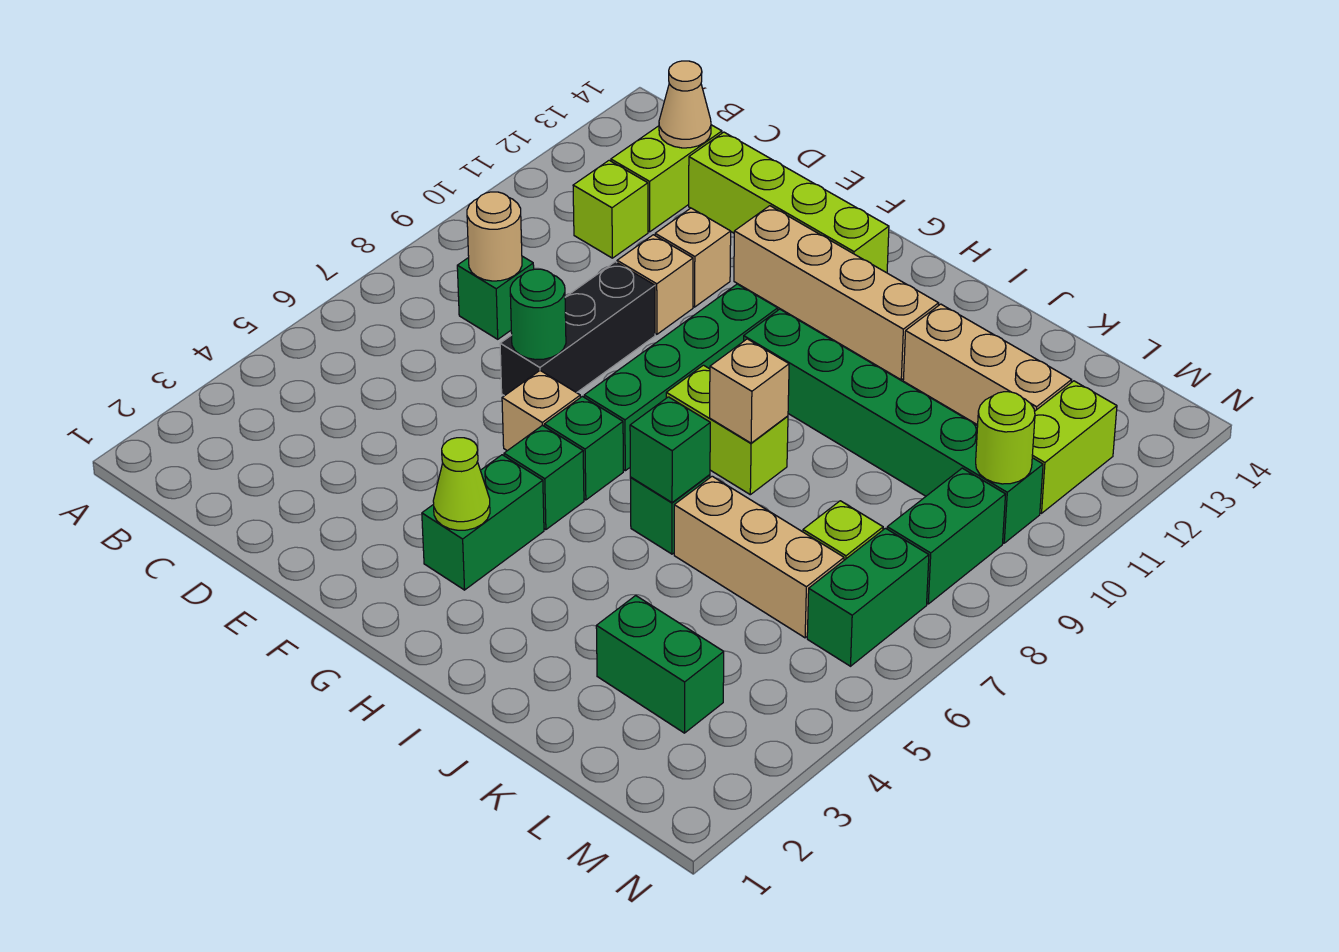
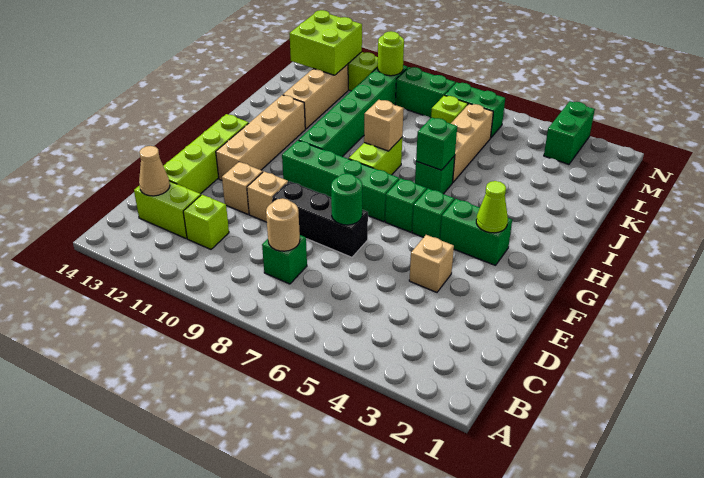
tan 1x1 brick [502,371,580,451] -> tan 1x1 brick moved to [409,235,454,292]
green 1x2 brick [596,596,724,733] -> green 1x2 brick moved to [544,101,595,164]
none -> lime 2x2 brick [289,10,362,75]

